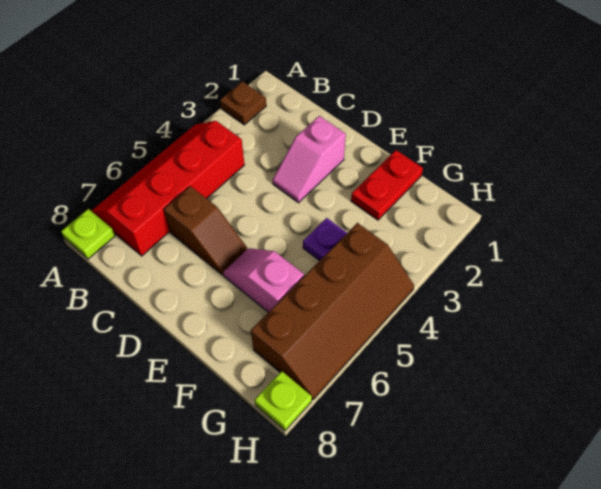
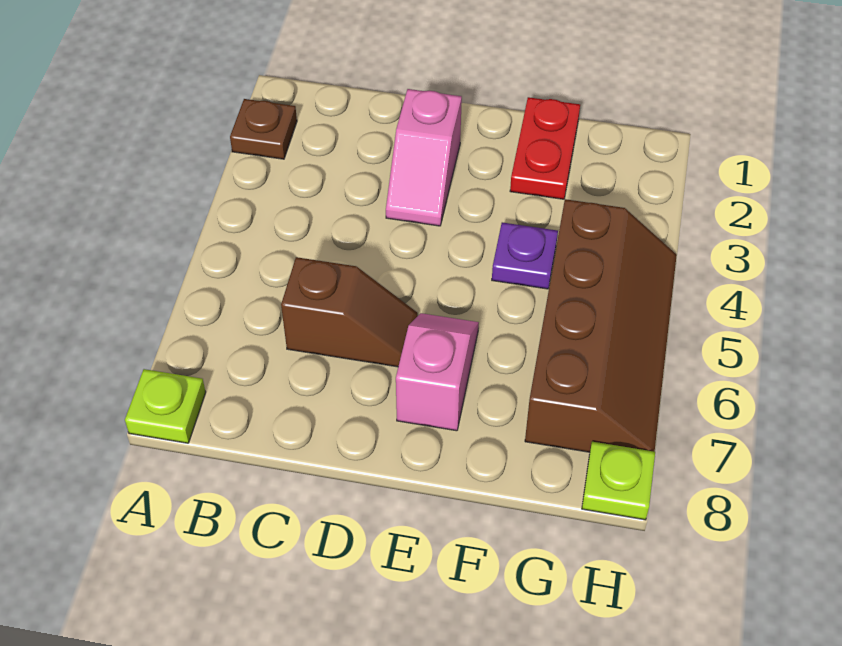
red 2x4 slope [92,121,244,256] -> none
pink 1x2 slope [223,248,304,312] -> pink 1x2 slope turned to [396,313,479,431]

